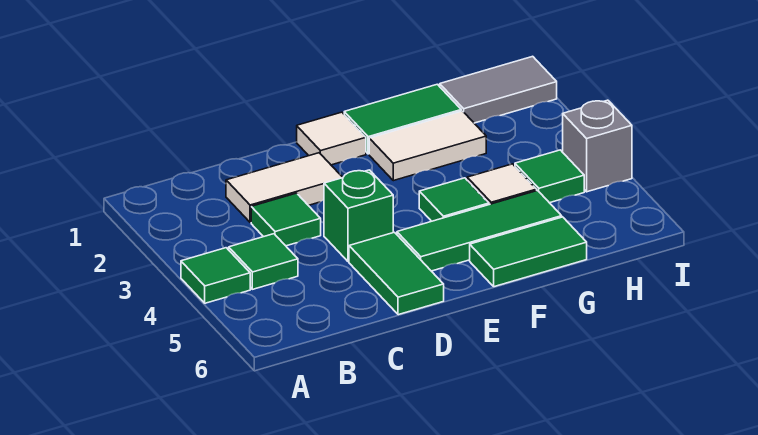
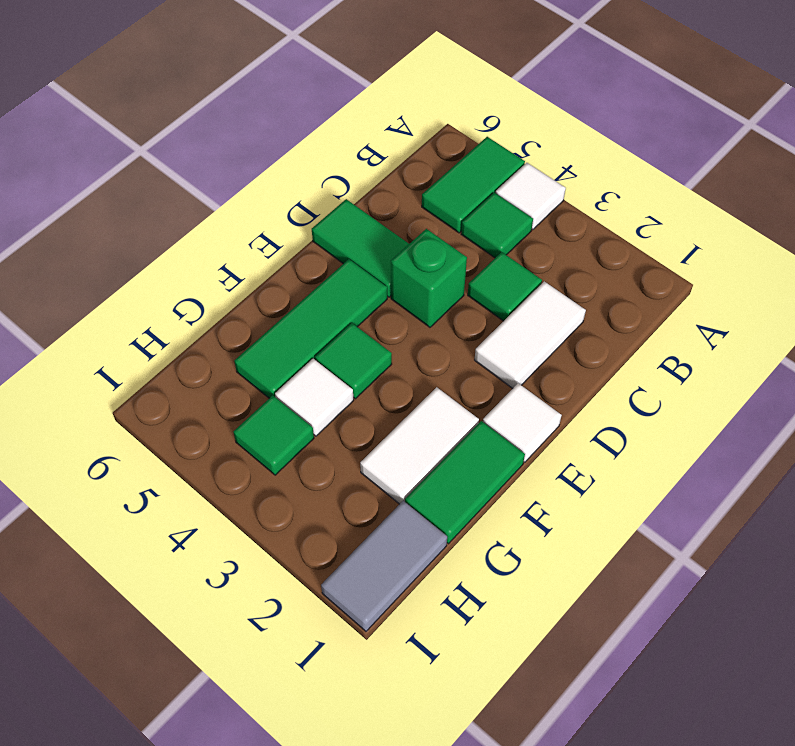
green 1x1 tile [181,248,250,303] -> white 1x1 tile [496,163,566,230]
green 1x2 tile [470,217,587,287] -> green 1x2 tile moved to [422,137,525,233]
grey 1x1 brick [563,100,632,192] -> none

